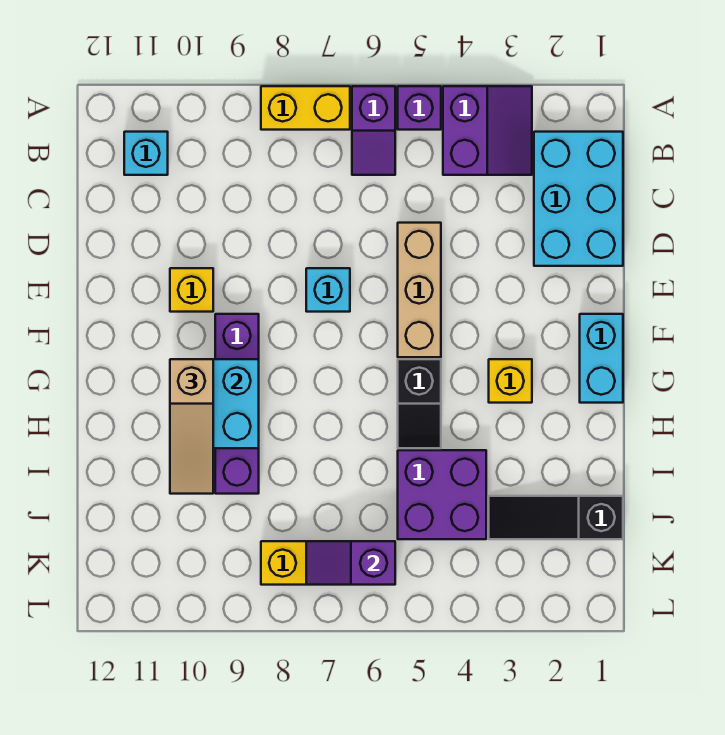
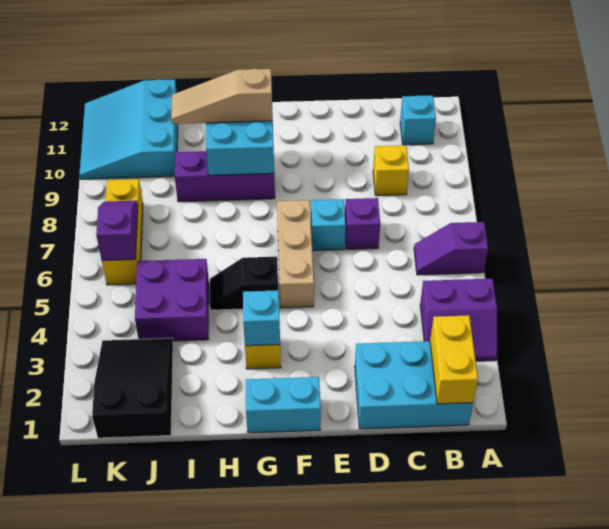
purple 1x1 brick [398,86,441,130] -> purple 1x1 brick moved to [345,198,380,249]
yellow 1x2 brick [261,86,350,130] -> yellow 1x2 brick moved to [430,315,478,404]
tan 1x3 brick [398,223,441,357] -> tan 1x3 brick turned to [277,200,314,308]
yellow 1x1 brick [170,268,213,312] -> yellow 1x1 brick moved to [373,145,409,196]
purple 1x4 brick [215,314,259,494] -> purple 1x3 brick [175,151,275,202]
none -> cyan 1x1 brick [243,290,280,346]
black 1x3 slope [489,496,623,539] -> black 2x3 slope [92,338,173,438]
none -> cyan 3x3 slope [79,79,178,179]

